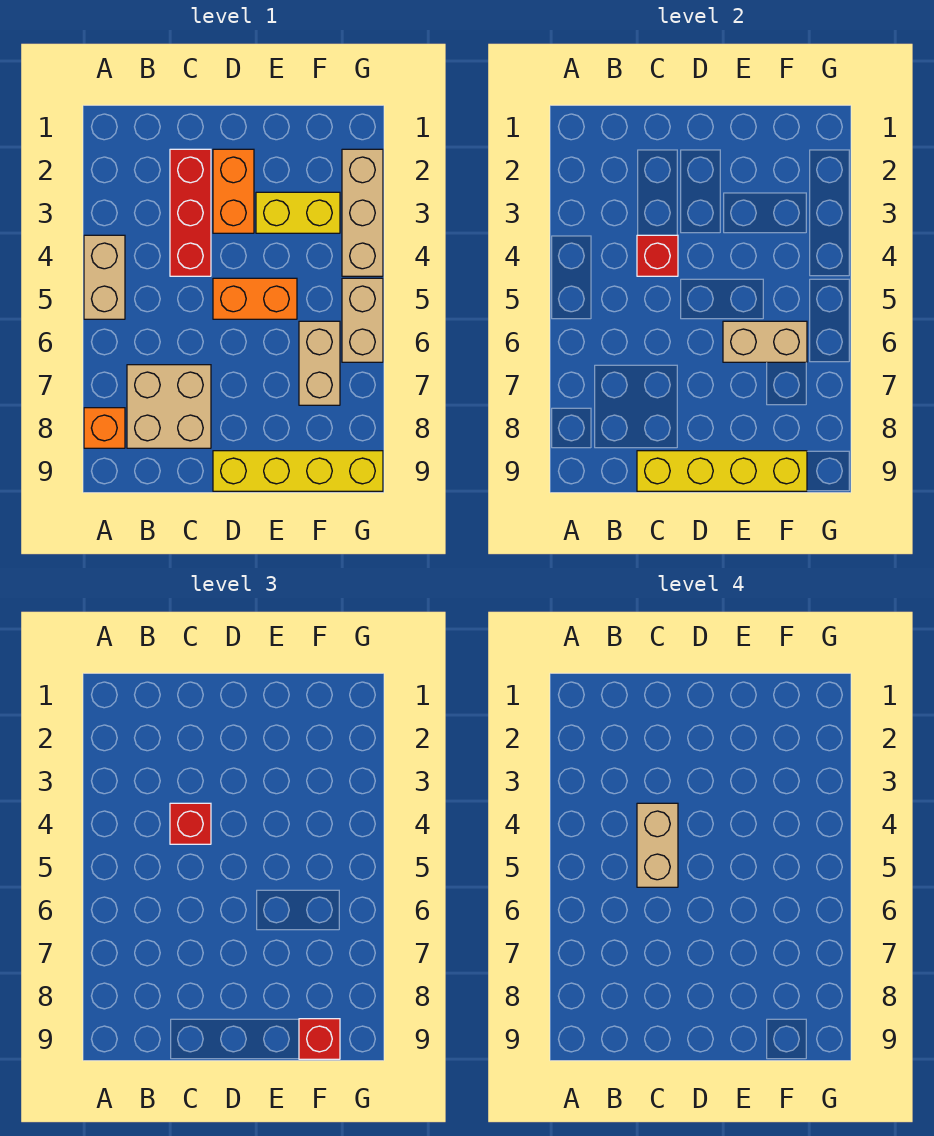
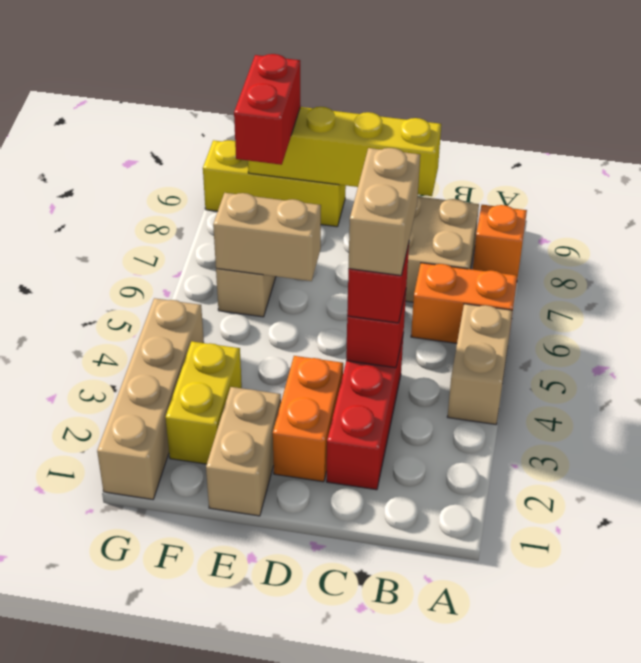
orange 1x2 brick [213,278,297,319] -> orange 1x2 brick moved to [411,263,517,343]
yellow 1x4 brick [213,451,383,491] -> yellow 1x3 brick [203,140,346,227]
yellow 1x2 brick [256,192,340,233] -> yellow 1x2 brick turned to [166,341,242,464]
red 1x1 brick [299,1019,340,1059] -> red 1x2 brick [234,54,301,165]
tan 1x3 brick [342,149,383,276] -> tan 1x4 brick [97,298,204,499]
tan 1x2 brick [342,278,383,362] -> tan 1x2 brick moved to [206,387,281,516]

